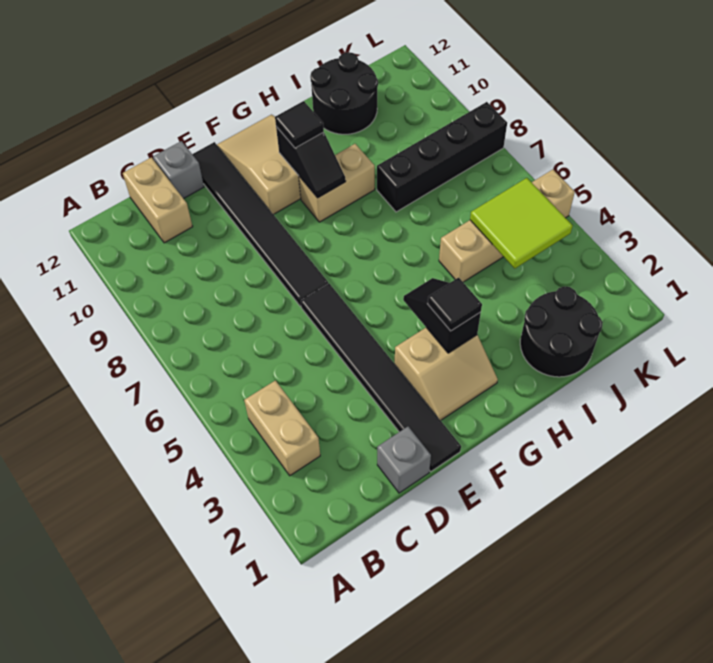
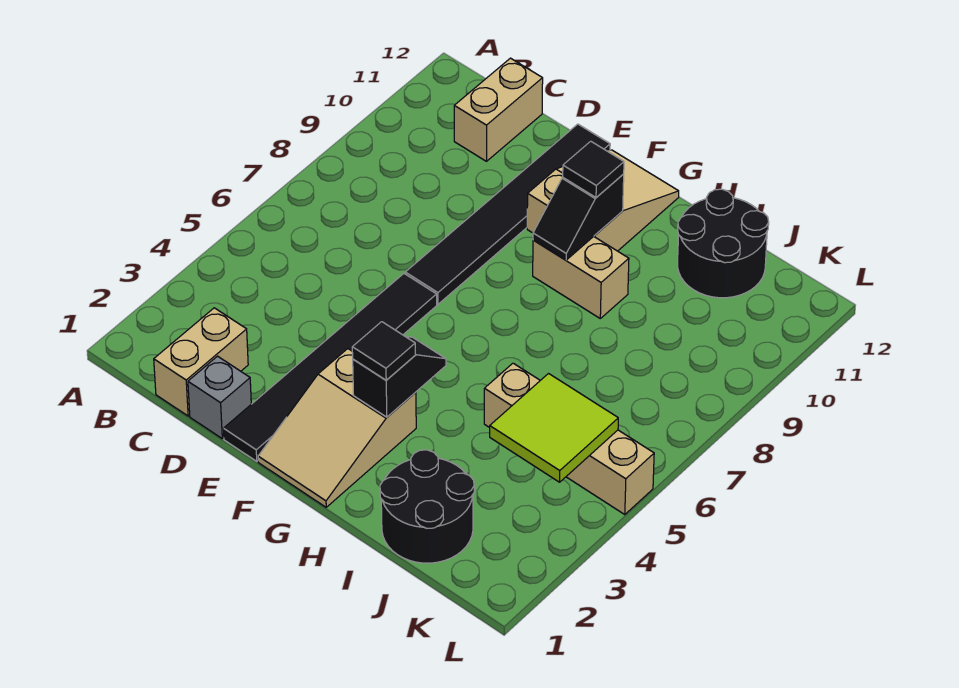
tan 1x2 brick [244,380,320,476] -> tan 1x2 brick moved to [154,308,248,416]
grey 1x1 brick [153,141,204,199] -> none
tan 2x2 slope [395,328,498,420] -> tan 2x3 slope [258,349,416,507]
black 1x4 brick [377,102,507,212] -> none

